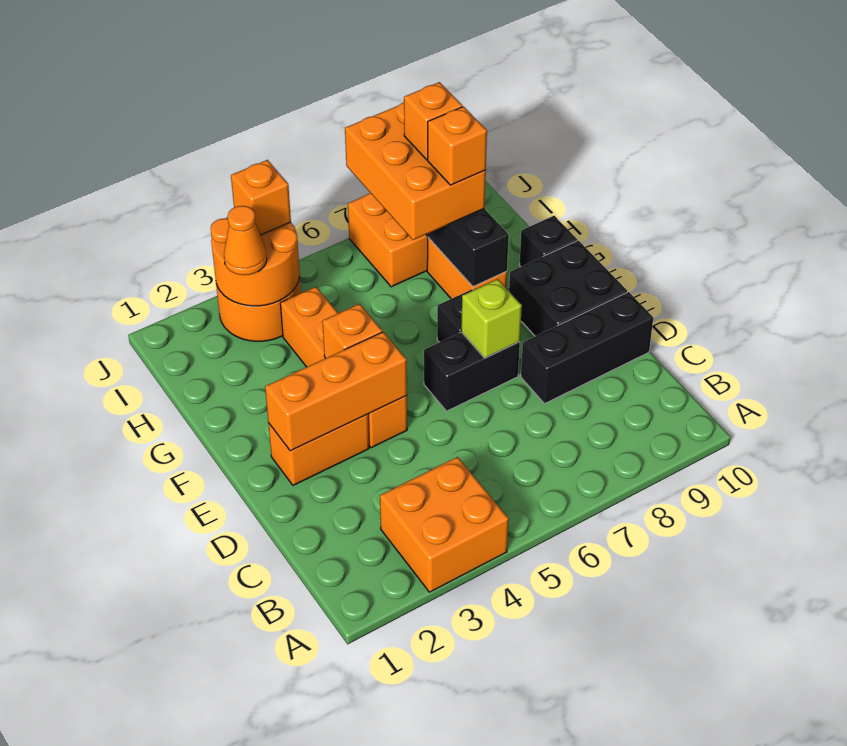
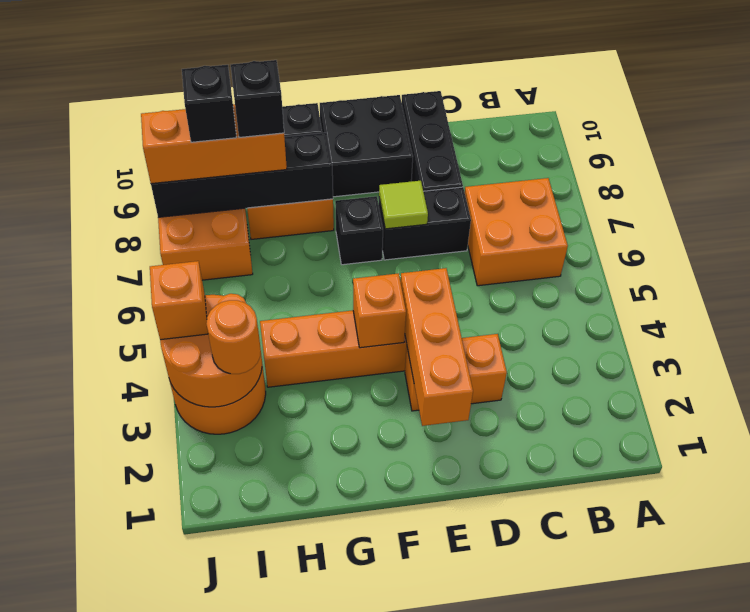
orange 2x2 brick [380,457,509,592] -> orange 2x2 brick moved to [465,178,568,286]
orange 1x2 brick [268,414,369,485] -> orange 1x2 brick turned to [405,334,507,411]
black 1x2 brick [424,332,520,411] -> black 1x2 brick turned to [379,187,471,260]
lime 1x1 brick [461,279,522,358] -> lime 1x1 tile [379,181,428,229]
orange 2x3 brick [345,102,486,240] -> orange 1x3 brick [141,104,287,184]
orange 1x1 brick [428,107,487,185] -> black 1x1 brick [231,60,284,137]
orange 1x1 cone [224,206,267,275] -> orange 1x1 round brick [206,300,261,374]
orange 1x1 brick [404,82,462,160] -> black 1x1 brick [182,65,236,142]

